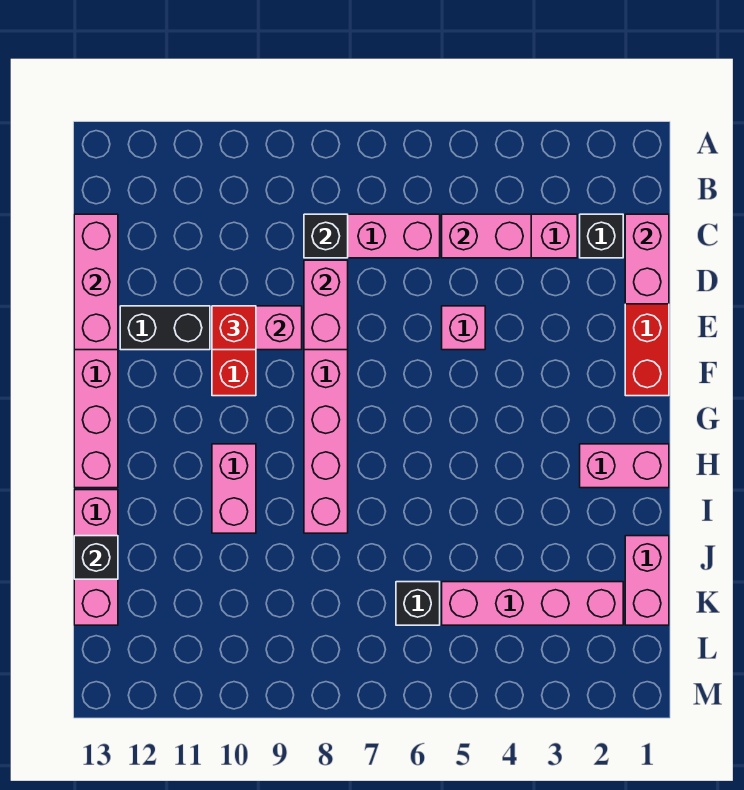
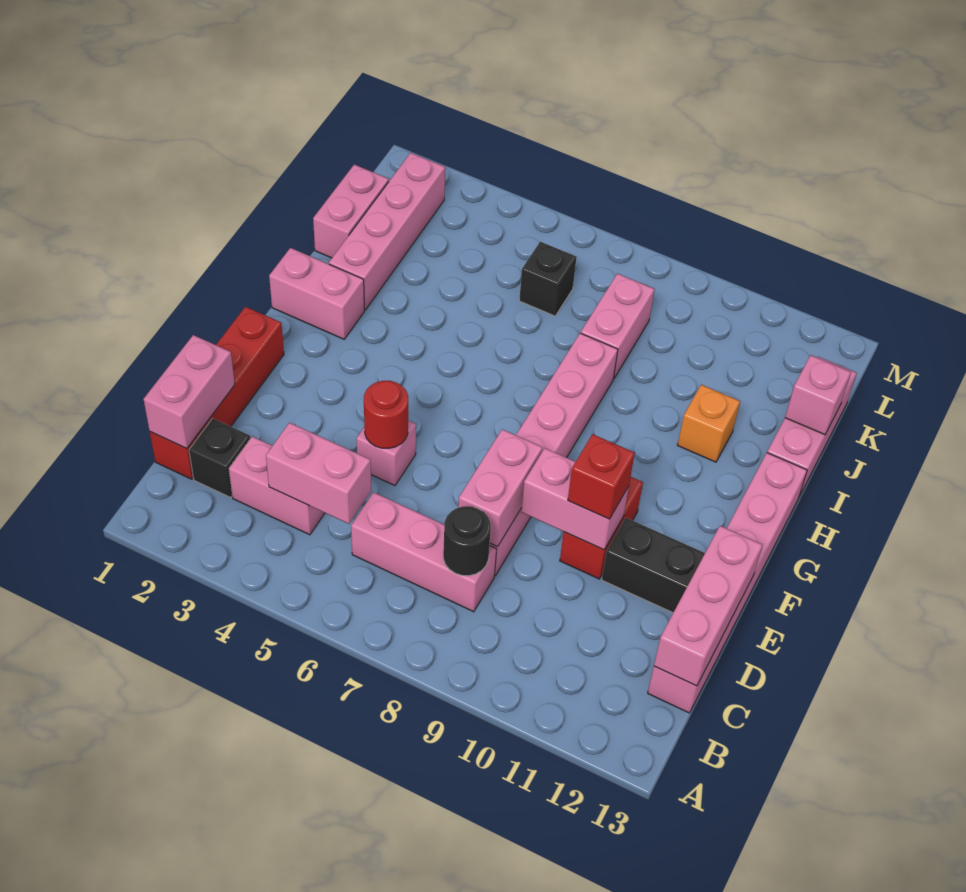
black 1x1 brick [304,214,348,258] -> black 1x1 round brick [443,506,491,576]
none -> red 1x1 round brick [364,381,408,448]
pink 1x2 brick [212,444,256,533] -> pink 1x2 brick moved to [581,274,654,379]
none -> orange 1x1 brick [678,385,740,462]
black 1x1 brick [74,536,118,579] -> pink 1x1 brick [785,355,851,435]
pink 1x4 brick [442,582,623,625] -> pink 1x4 brick turned to [329,153,445,310]

